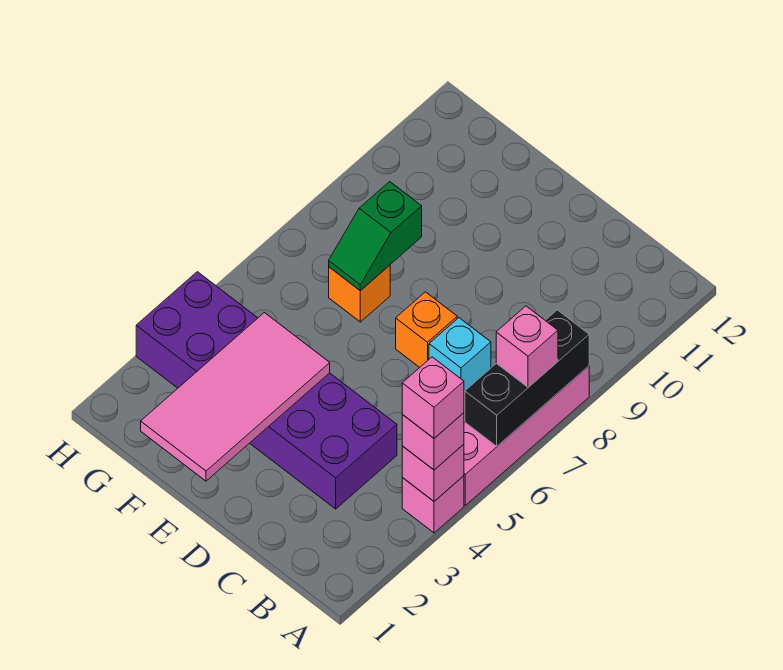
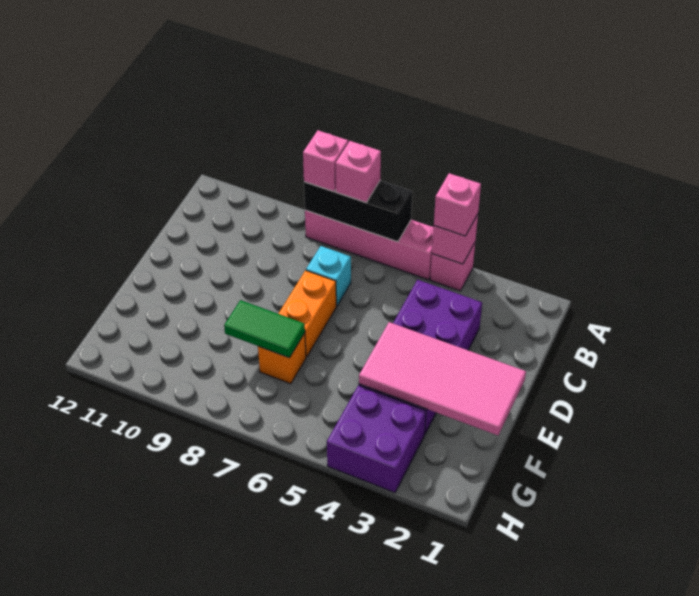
pink 1x1 brick [402,357,464,438] -> pink 1x1 brick moved to [303,130,348,192]
orange 1x1 brick [396,292,457,367] -> orange 1x2 brick [278,270,336,357]
green 1x2 slope [329,182,422,291] -> green 1x2 tile [224,300,305,358]

